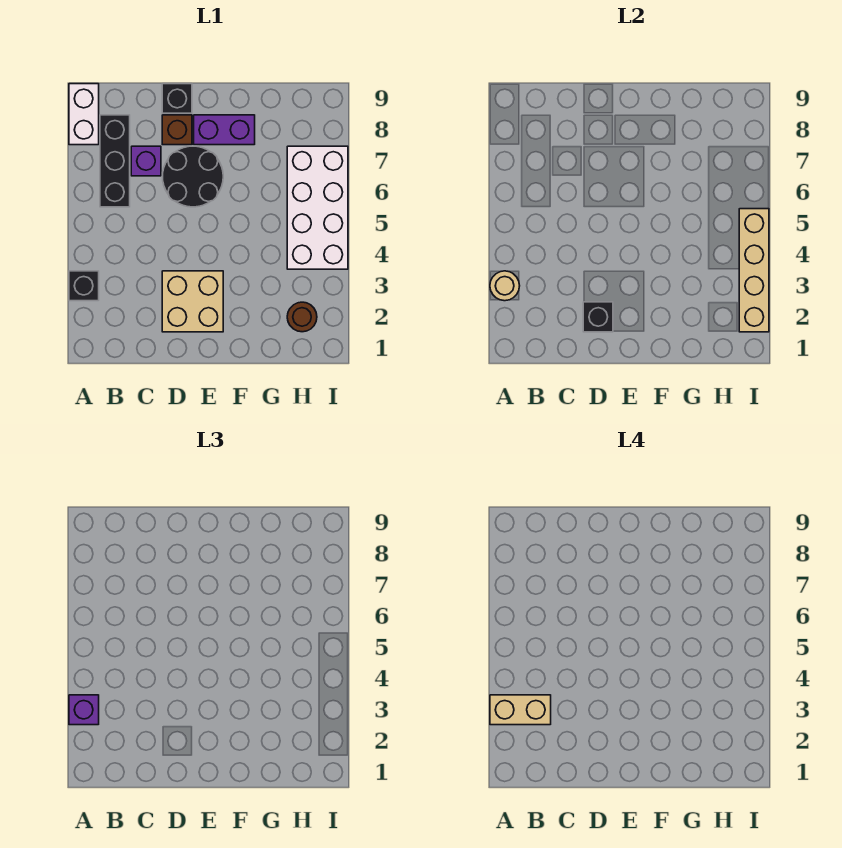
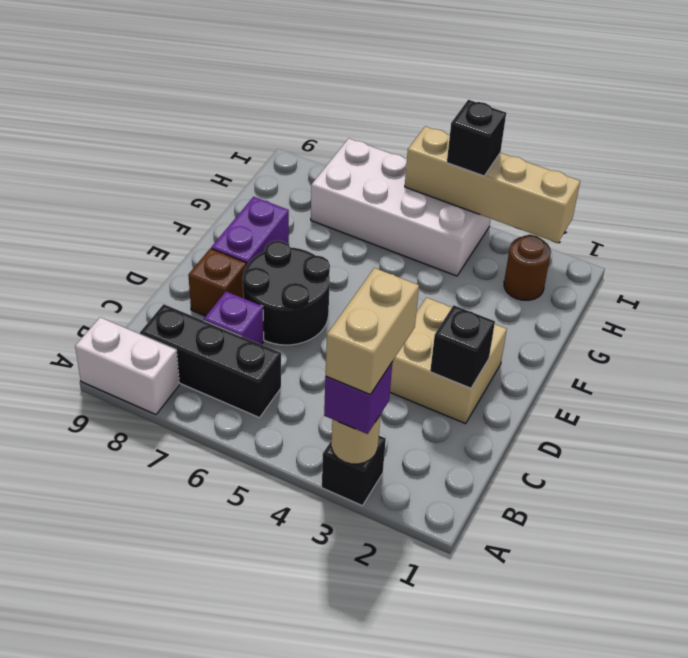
black 1x1 brick [162,84,192,113] -> black 1x1 brick moved to [447,100,506,176]

